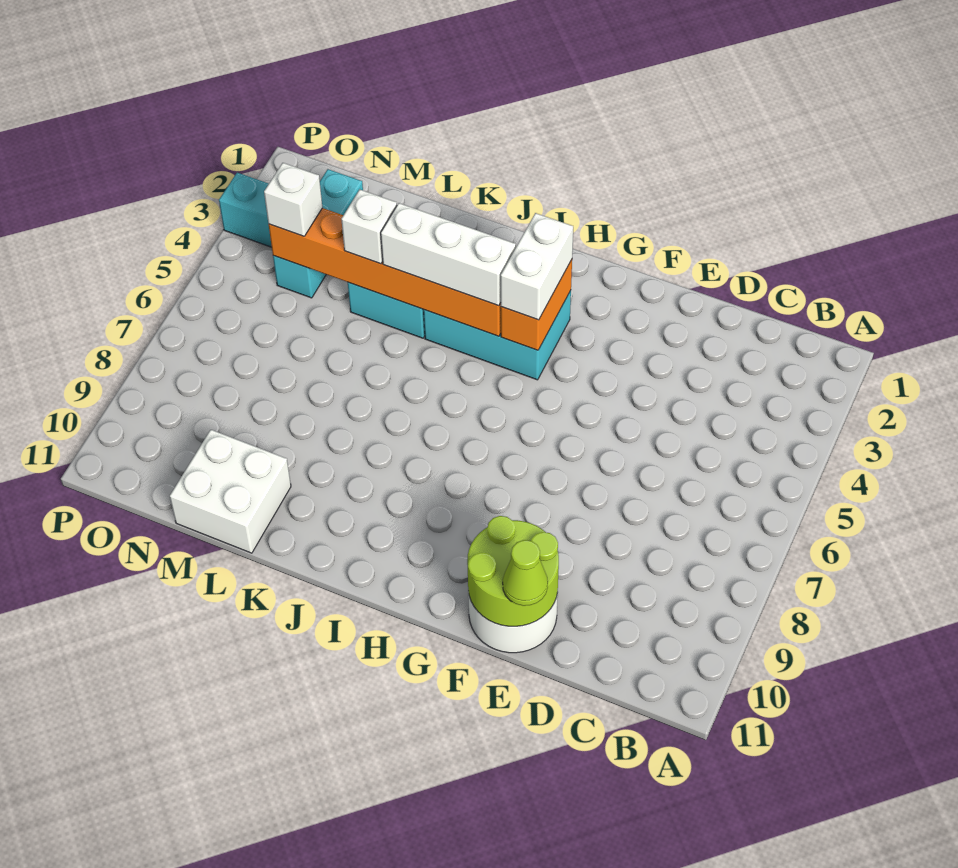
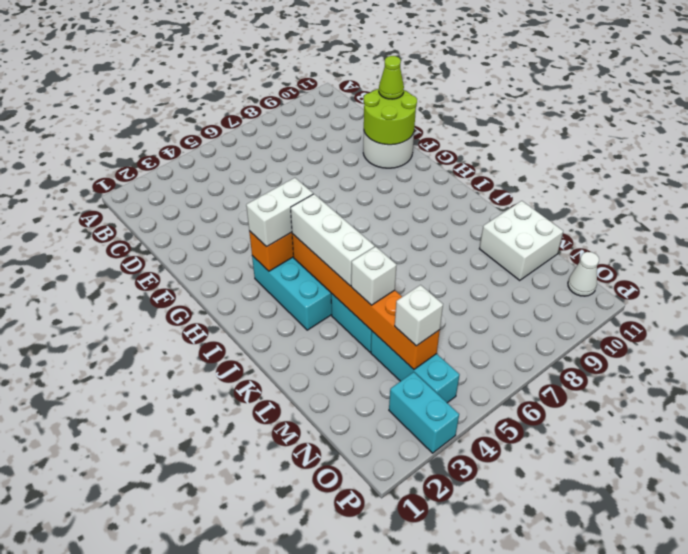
cyan 1x3 brick [273,169,363,298] -> cyan 1x3 brick turned to [371,331,459,403]
none -> white 1x1 cone [568,252,599,296]

